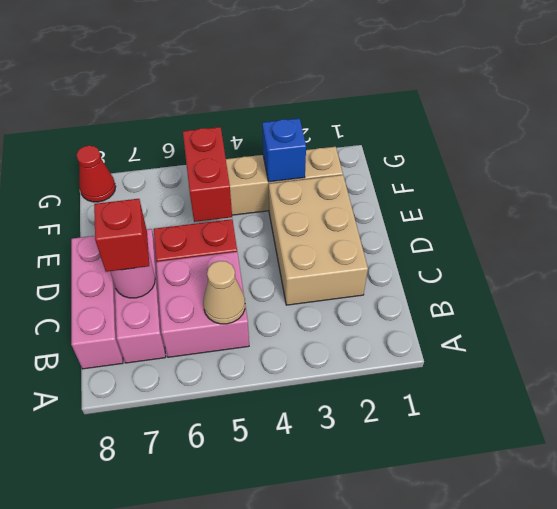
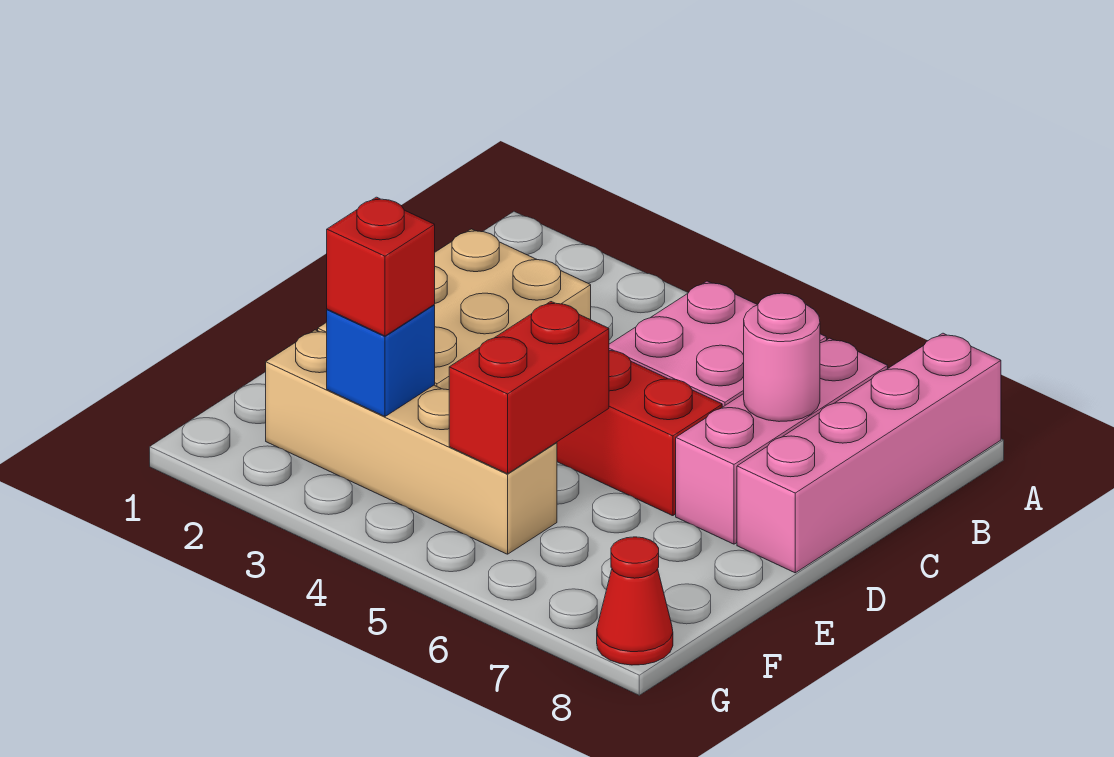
tan 1x1 cone [203,261,245,324] -> none
pink 1x3 brick [71,236,123,369] -> pink 1x4 brick [737,333,1001,573]
red 1x1 brick [94,199,149,272] -> red 1x1 brick moved to [327,197,435,336]

